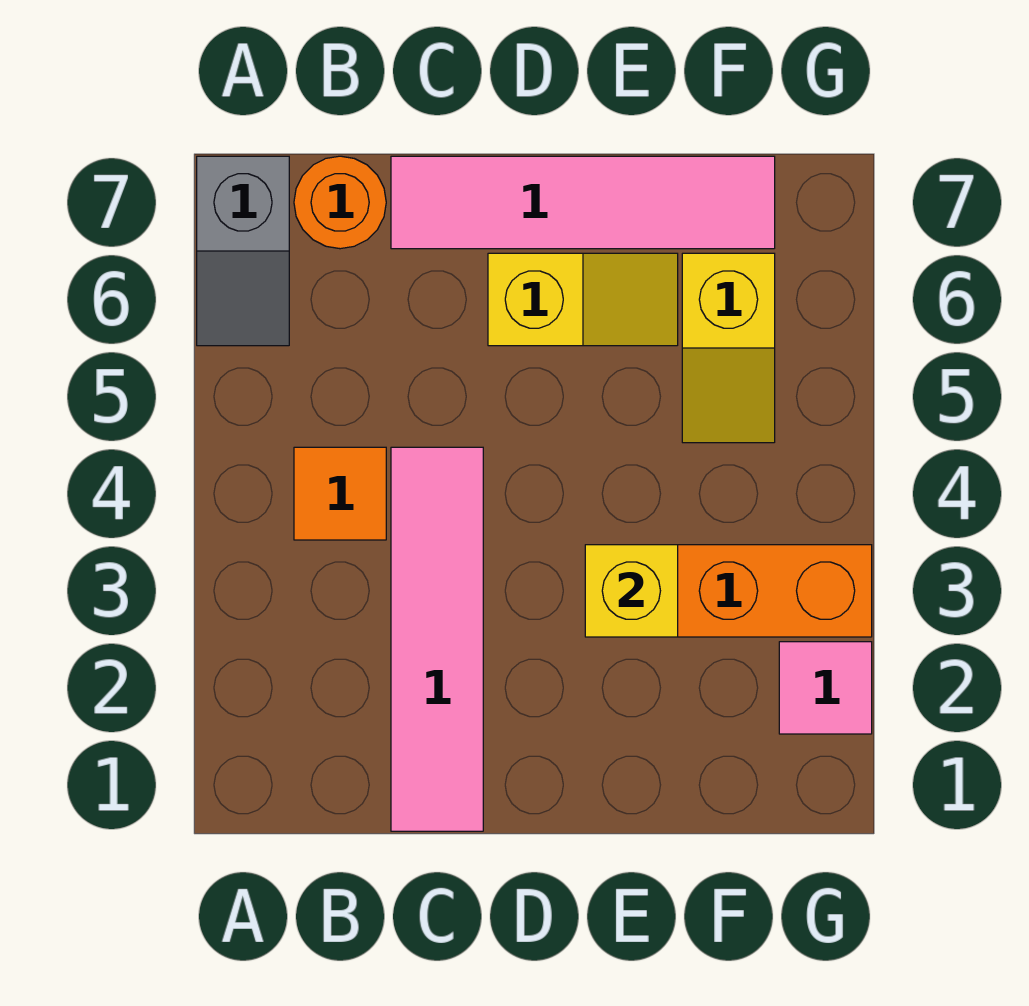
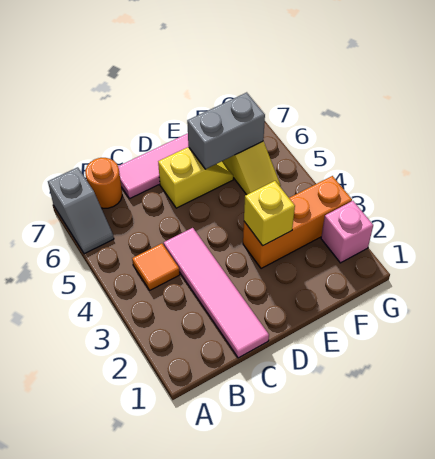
none -> grey 1x2 brick [187,92,265,169]
pink 1x1 tile [779,642,872,734] -> pink 1x1 brick [321,201,373,263]

